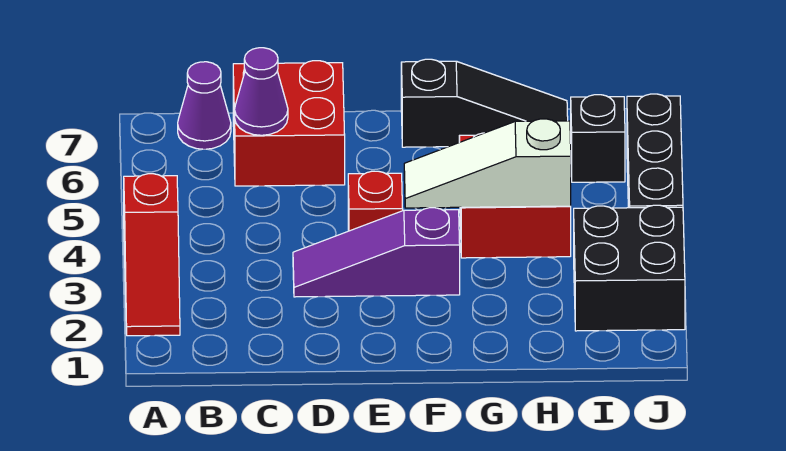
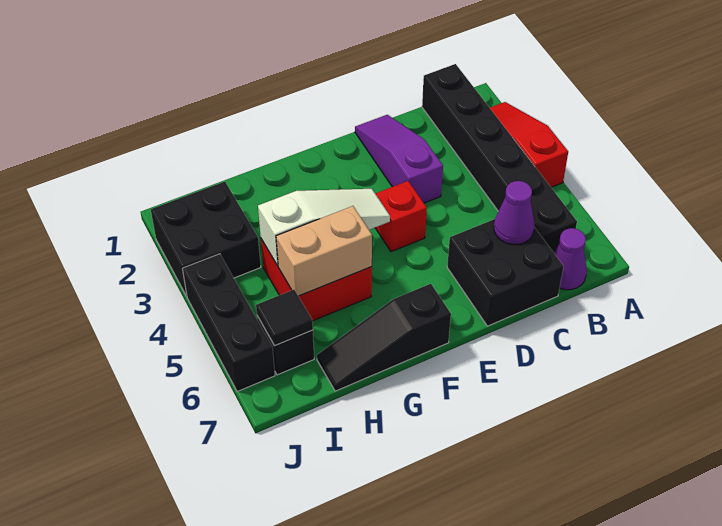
none -> black 1x6 brick [422,64,577,252]
red 2x2 brick [233,61,345,186] -> black 2x2 brick [447,219,564,326]
purple 1x3 slope [293,208,460,297] -> purple 1x3 slope turned to [355,115,443,203]
none -> tan 1x2 brick [276,206,372,296]
none -> black 1x1 tile [256,290,313,346]

